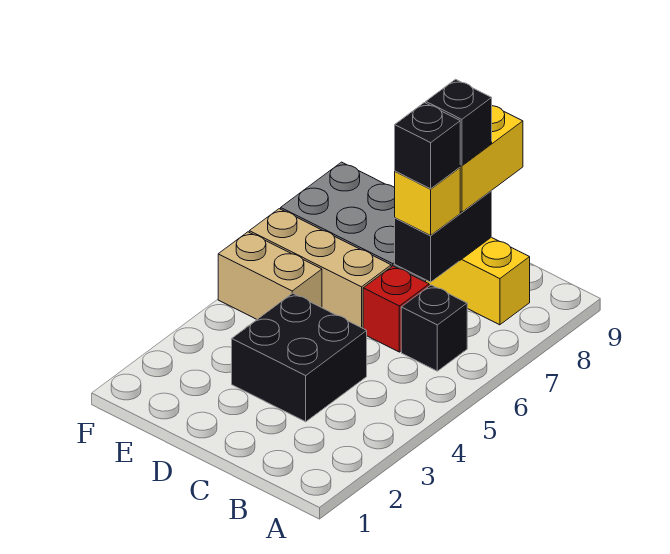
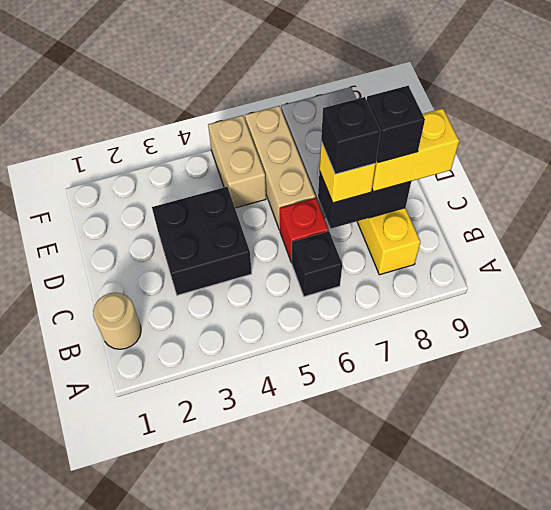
none -> tan 1x1 round brick [93,292,141,349]

